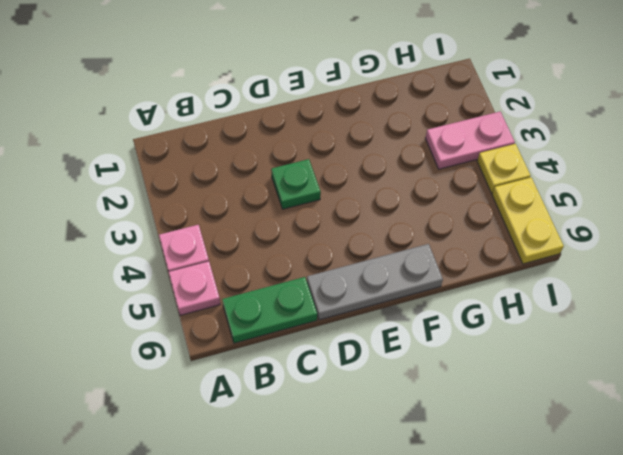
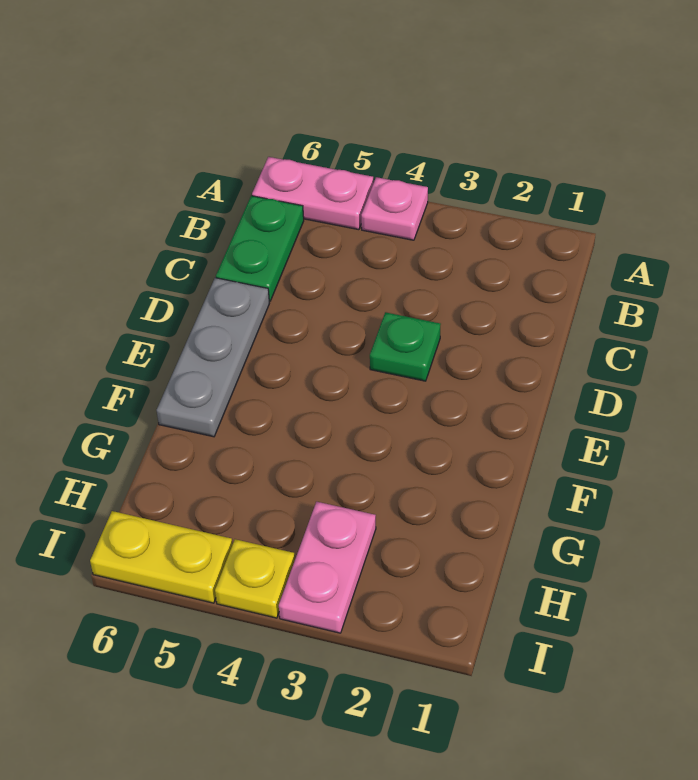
pink 1x1 plate [169,262,220,315] -> pink 1x2 plate [252,157,373,230]

